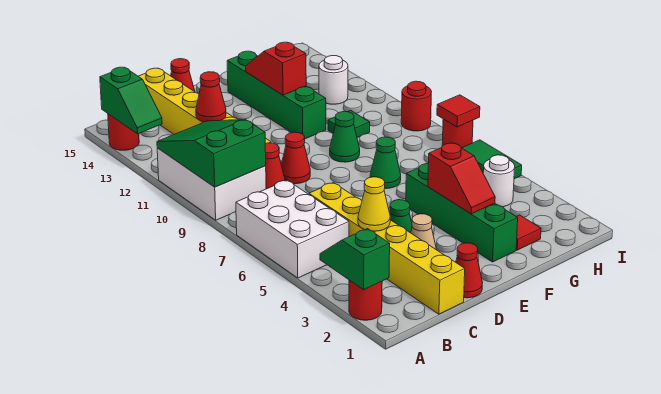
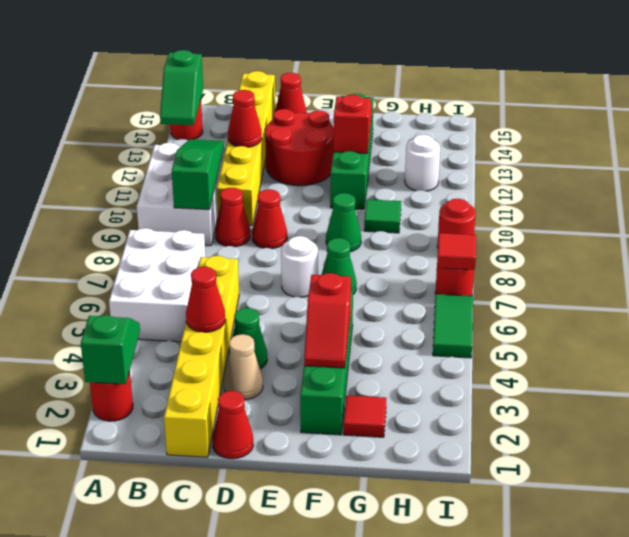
green 2x3 slope [157,120,266,187] -> green 1x3 slope [172,139,224,210]
yellow 1x1 cone [358,177,390,231] -> red 1x1 cone [186,267,225,332]
none -> red 2x2 round brick [265,109,334,186]
white 1x1 round brick [483,155,515,207] -> white 1x1 round brick moved to [281,236,318,297]

